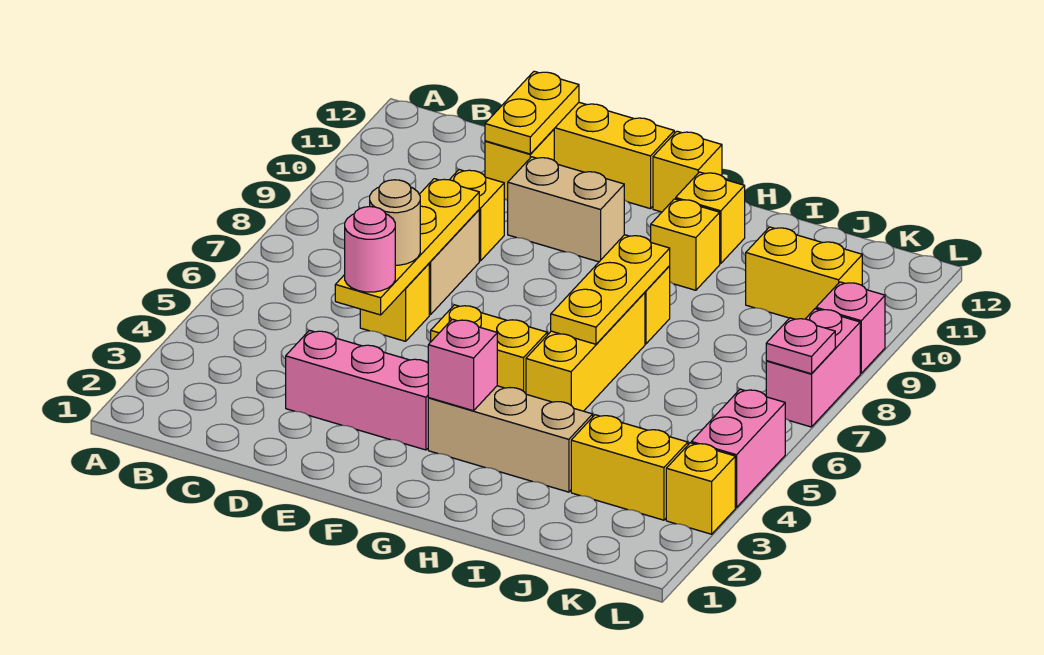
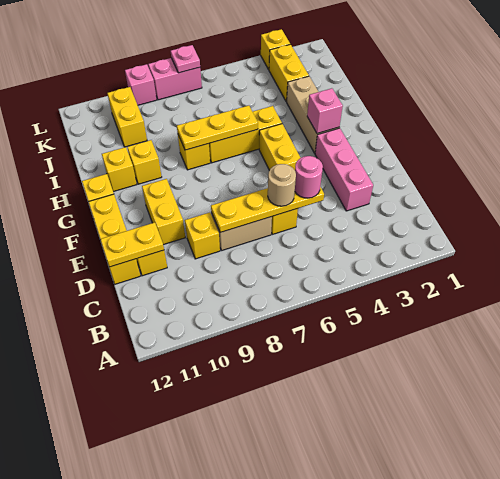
tan 1x2 brick [508,157,624,262] -> yellow 1x2 brick [142,179,185,245]
pink 1x2 brick [691,389,785,507] -> none

